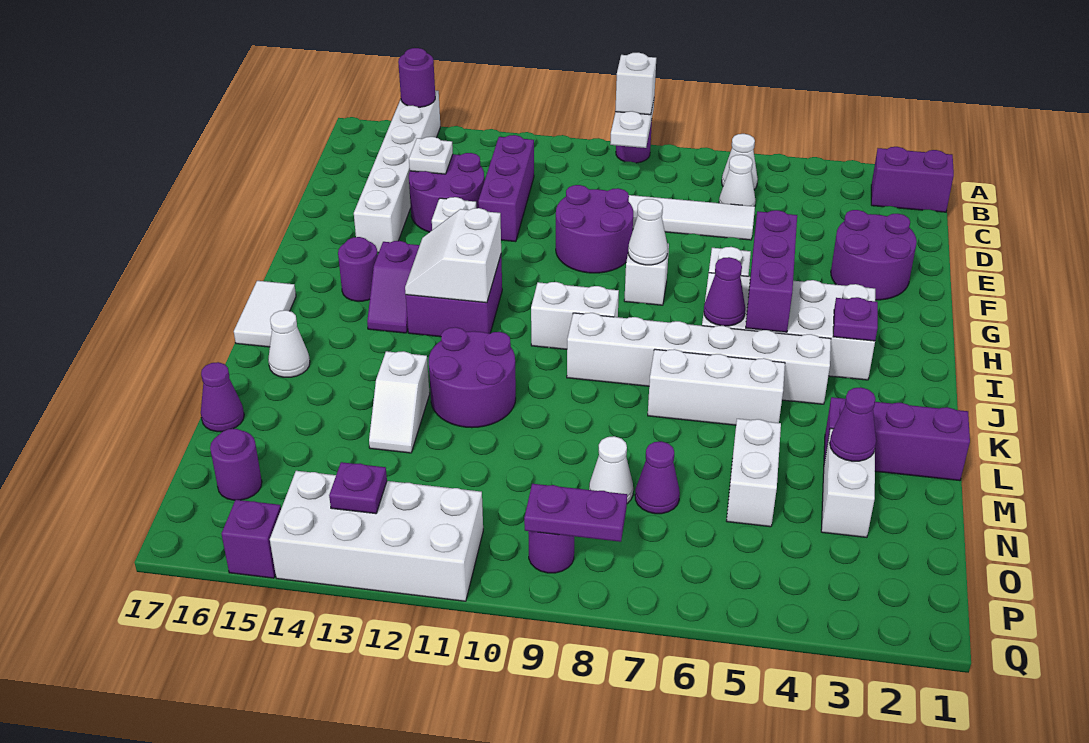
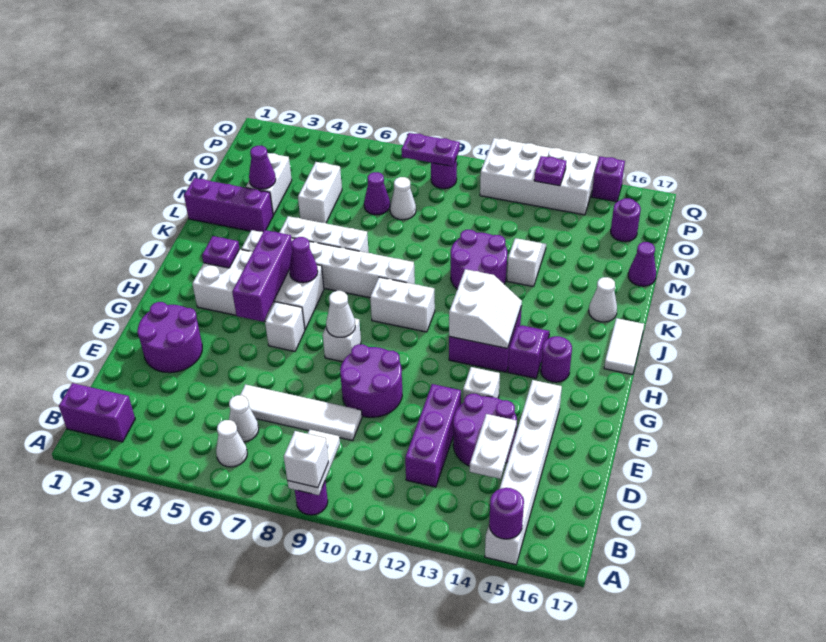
white 1x1 plate [409,137,453,174] -> white 1x2 plate [470,414,516,479]

